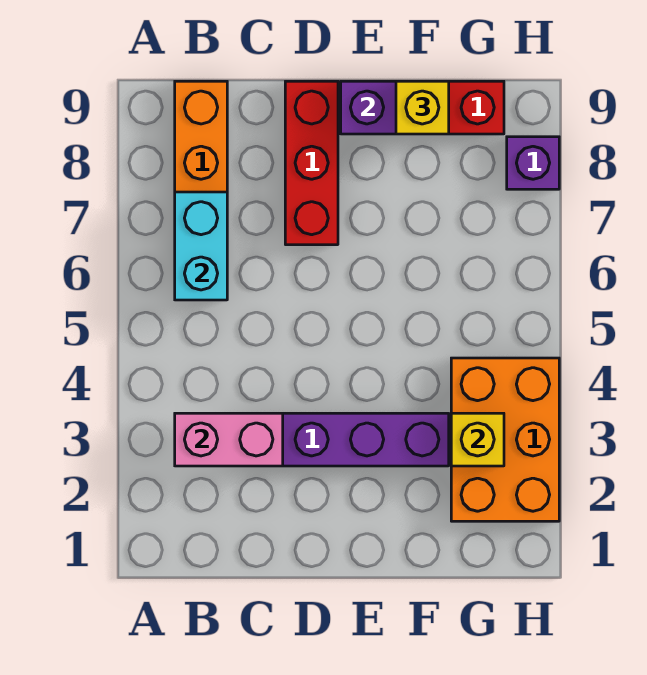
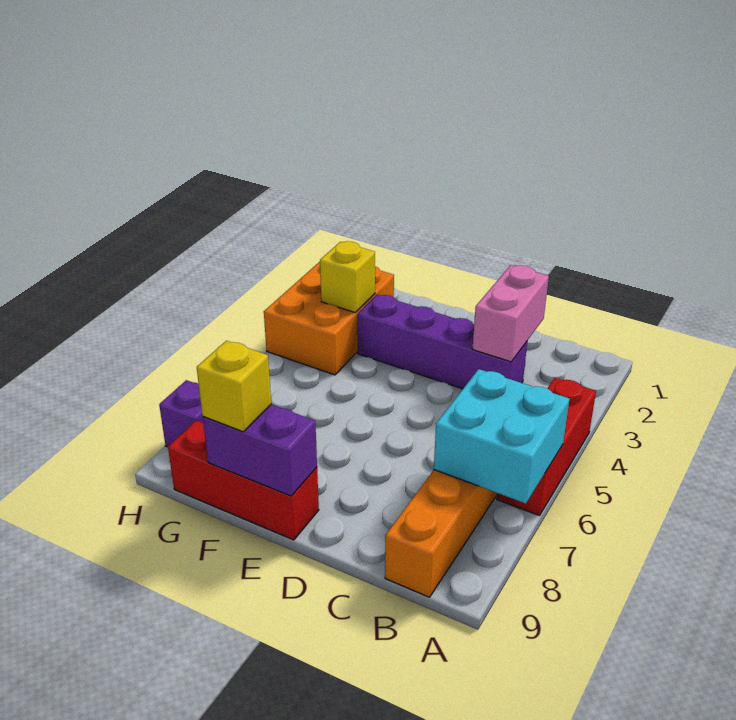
pink 1x2 brick [175,413,283,466] -> pink 1x2 brick turned to [473,265,549,362]
cyan 1x2 brick [175,192,227,300] -> cyan 2x2 brick [434,369,569,503]
red 1x3 brick [285,81,338,245] -> red 1x3 brick moved to [497,378,596,515]

